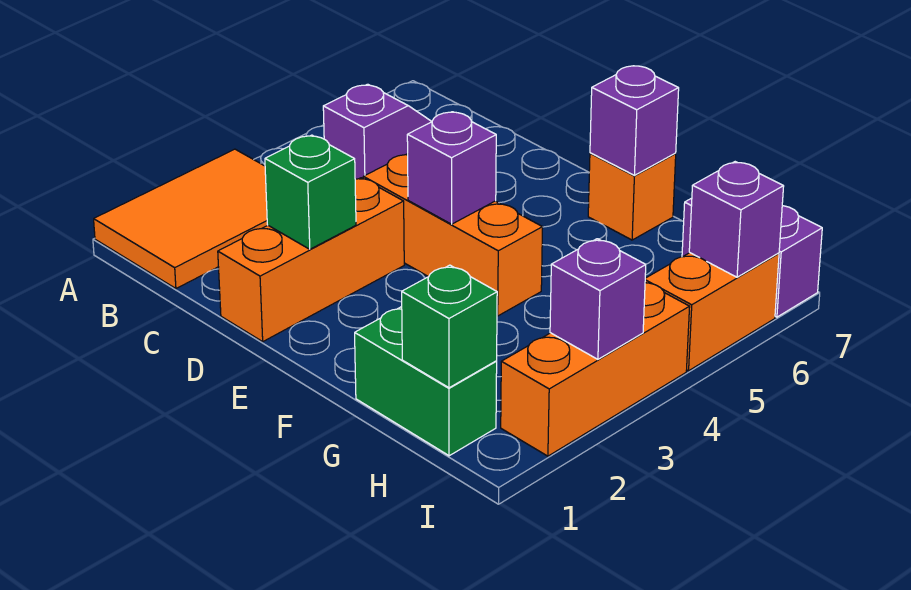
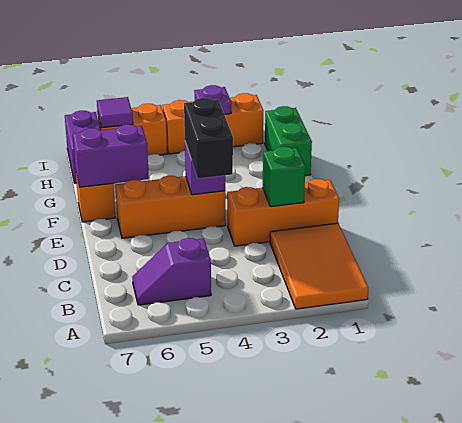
orange 2x3 tile [94,149,268,289] -> orange 2x3 tile turned to [270,223,368,309]
orange 1x3 brick [363,154,543,316] -> orange 1x3 brick turned to [115,176,226,238]
none -> black 1x2 brick [184,98,233,179]
purple 1x1 brick [590,66,679,175] -> purple 1x2 brick [73,124,149,187]
green 1x1 brick [402,265,497,388] -> none
purple 1x1 brick [550,239,646,359] -> purple 1x1 plate [194,85,231,114]
purple 1x1 brick [689,162,784,277] -> purple 1x1 tile [97,97,133,128]

